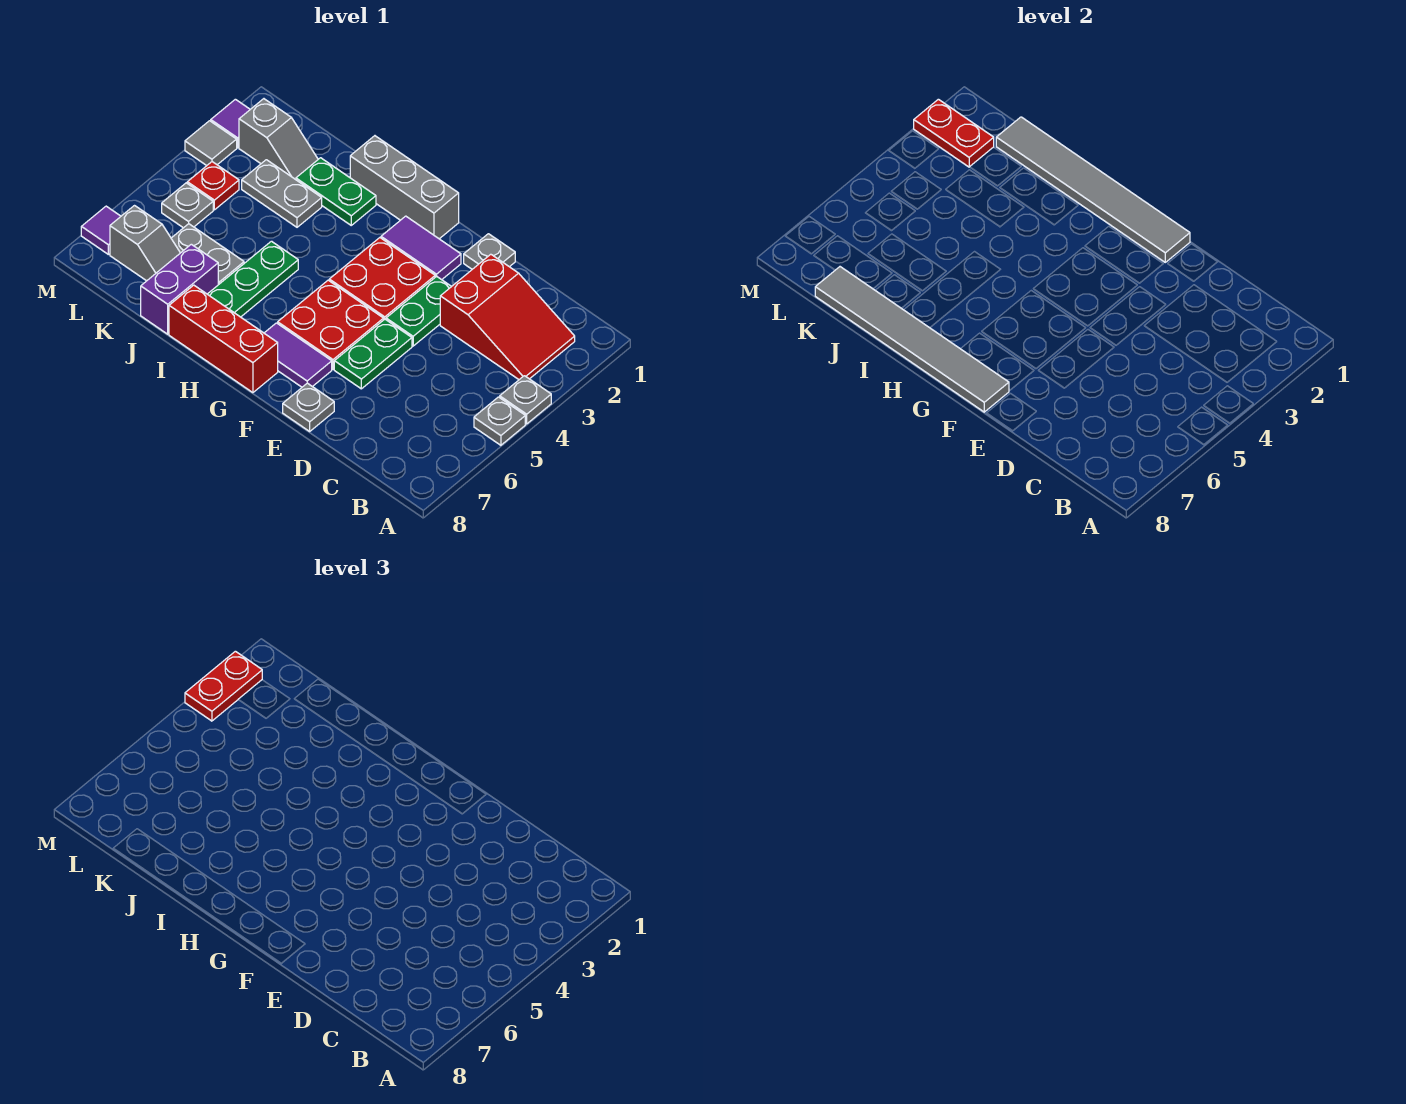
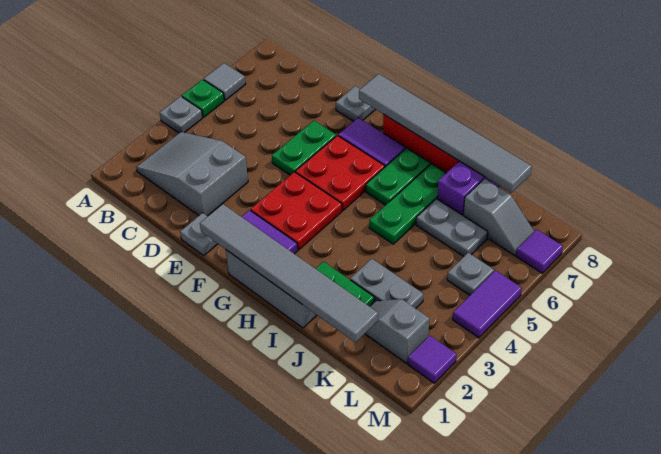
grey 1x1 plate [474,397,525,445] -> green 1x1 plate [182,80,224,117]
red 2x3 slope [440,254,575,379] -> grey 2x3 slope [136,132,248,216]
green 1x2 plate [386,276,452,346] -> green 1x2 plate moved to [366,148,430,205]
grey 1x2 slope [110,206,180,281] -> grey 1x2 slope turned to [463,179,534,256]
red 1x2 plate [914,99,994,167] -> none
red 1x1 plate [187,162,239,210] -> none
red 1x2 plate [185,651,262,721] -> none
grey 1x1 tile [185,121,237,166] -> grey 1x1 tile moved to [204,63,246,100]
none -> purple 1x2 tile [453,270,522,338]

